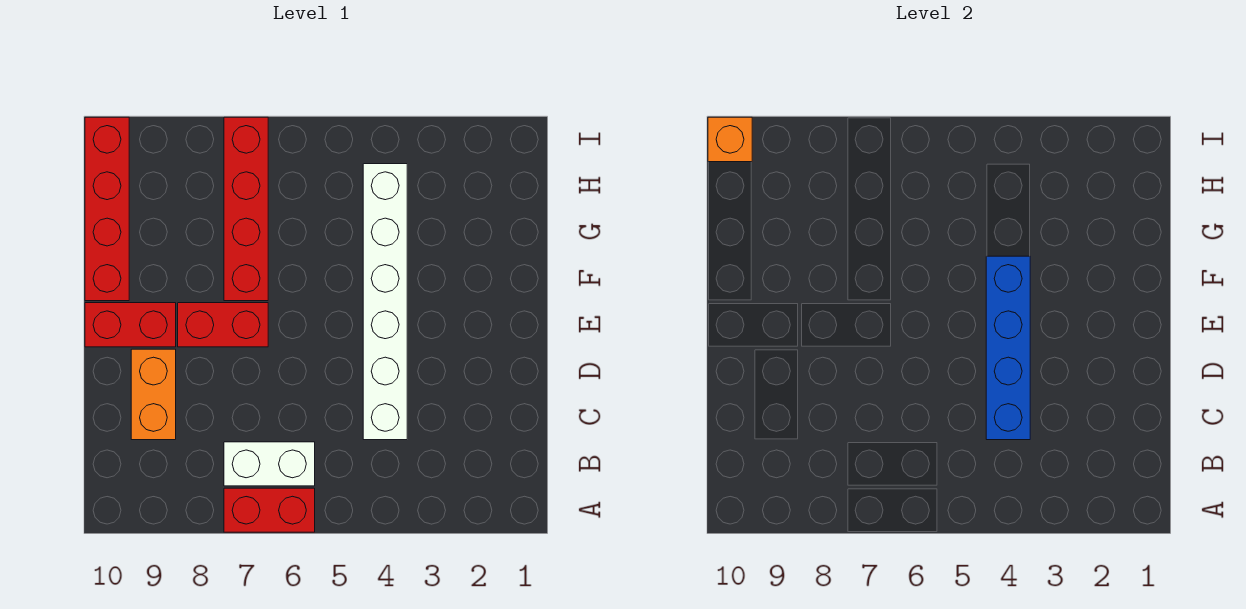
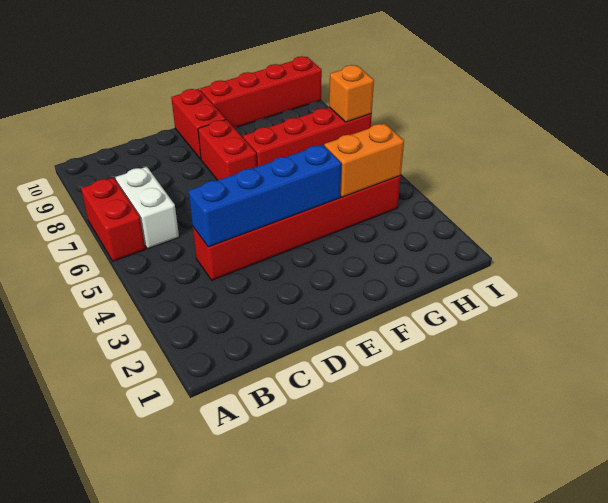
white 1x6 brick [363,164,407,440] -> red 1x6 brick [193,176,401,280]
orange 1x2 brick [131,349,176,440] -> orange 1x2 brick moved to [324,123,404,197]
orange 1x1 brick [708,117,752,162] -> orange 1x1 brick moved to [329,65,374,122]

